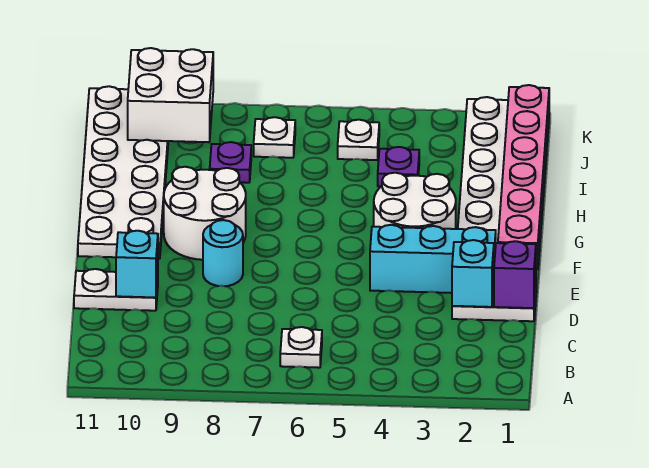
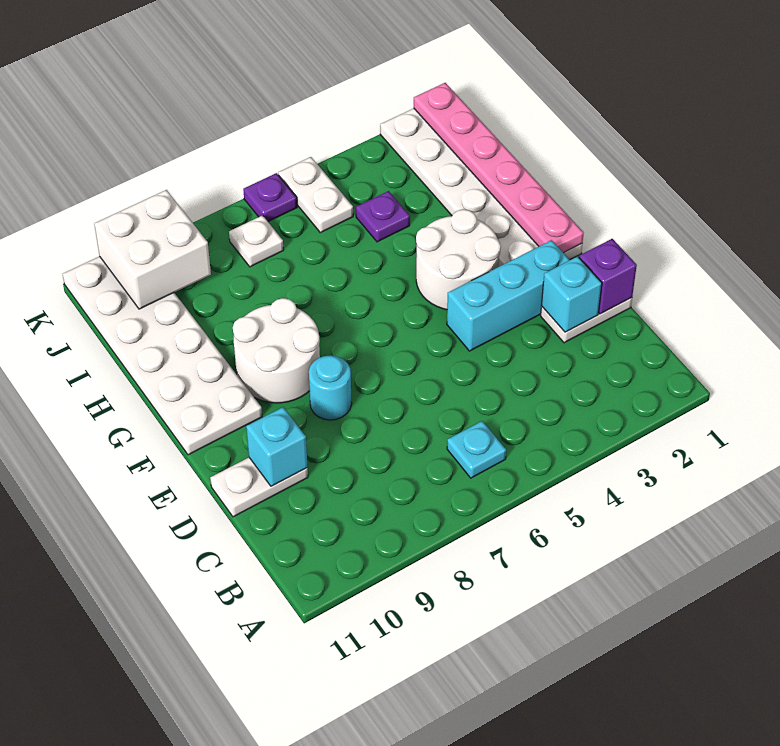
white 1x1 plate [280,327,322,368] -> cyan 1x1 plate [447,421,506,478]
purple 1x1 plate [210,142,251,183] -> purple 1x1 plate moved to [243,173,297,222]
white 1x1 plate [338,120,379,160] -> white 1x2 plate [278,157,353,233]

